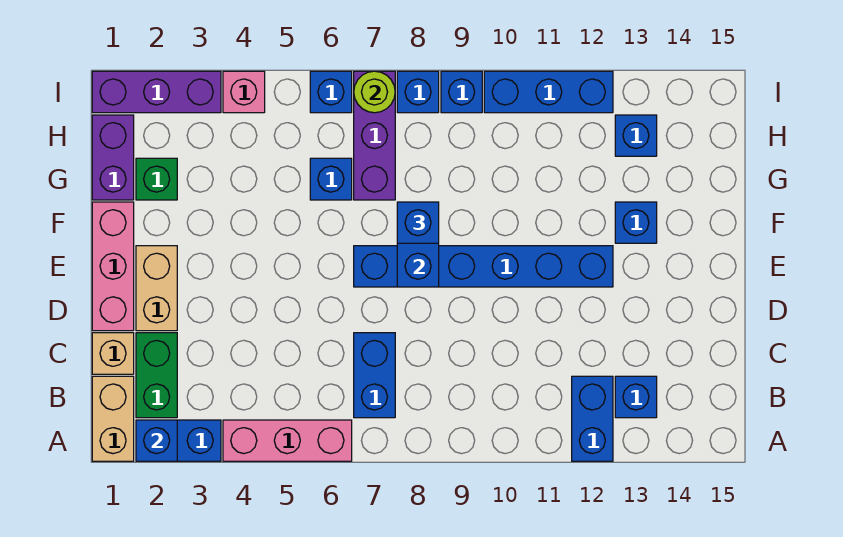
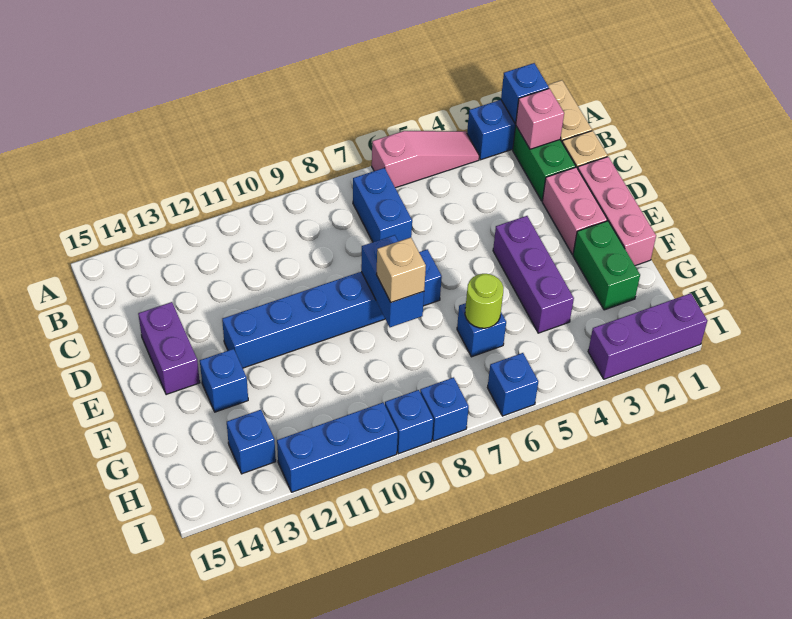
pink 1x3 brick [223,420,352,461] -> pink 1x3 slope [372,131,479,188]
blue 1x2 brick [572,376,613,461] -> none
blue 1x1 brick [615,376,657,418] -> none
tan 1x2 brick [136,246,177,331] -> pink 1x2 brick [542,167,607,255]
blue 1x1 brick [397,202,439,243] -> tan 1x1 brick [376,238,426,302]
purple 1x2 brick [92,115,134,200] -> purple 1x2 brick moved to [138,302,200,395]
green 1x1 brick [136,158,177,200] -> green 1x2 brick [573,221,640,310]
purple 1x3 brick [354,71,395,200] -> purple 1x3 brick moved to [493,216,574,333]
pink 1x1 brick [223,71,265,113] -> pink 1x1 brick moved to [516,88,564,149]
lime 1x1 round brick [354,71,395,113] -> lime 1x1 round brick moved to [465,274,504,328]

